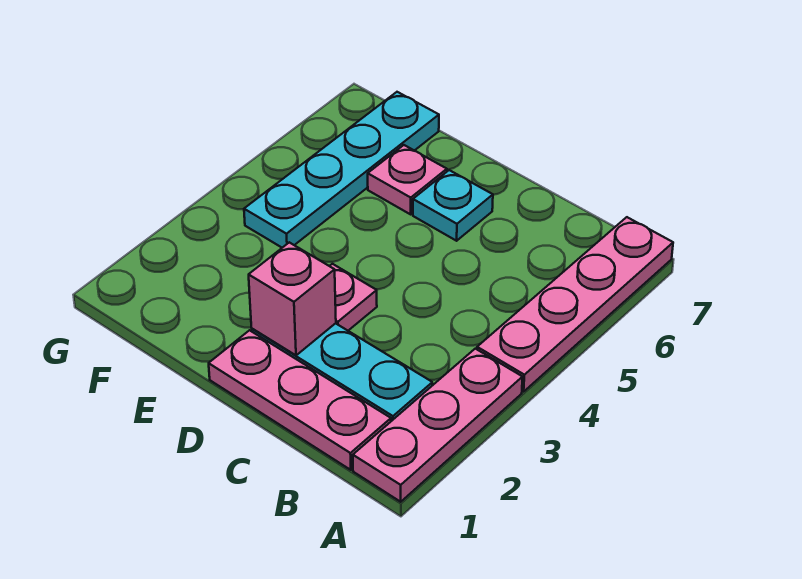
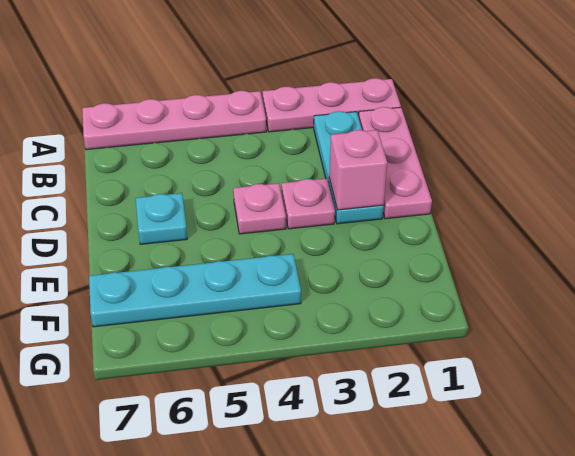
pink 1x1 plate [368,145,447,214] -> pink 1x1 plate moved to [233,183,286,234]

